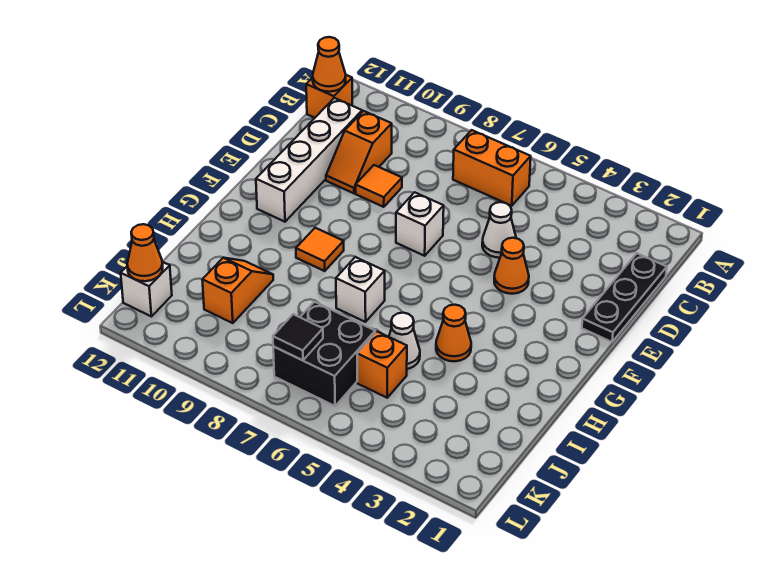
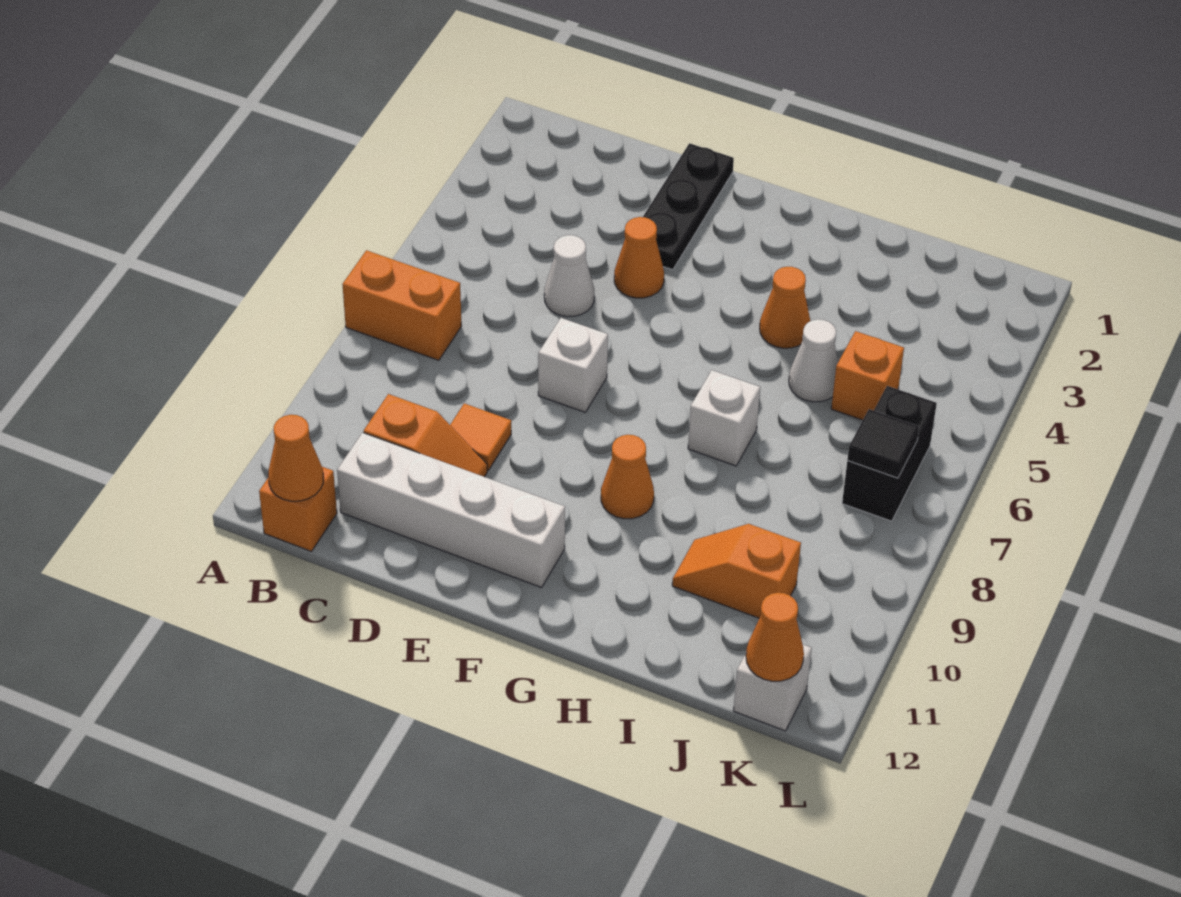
orange 1x2 brick [453,130,531,206] -> orange 1x2 brick turned to [342,250,461,360]
black 1x3 plate [582,253,667,342] -> black 1x3 plate turned to [643,143,734,270]
orange 1x1 tile [296,228,344,271] -> orange 1x1 cone [601,435,654,519]
black 2x2 brick [273,302,375,406] -> black 1x2 brick [842,386,937,521]

